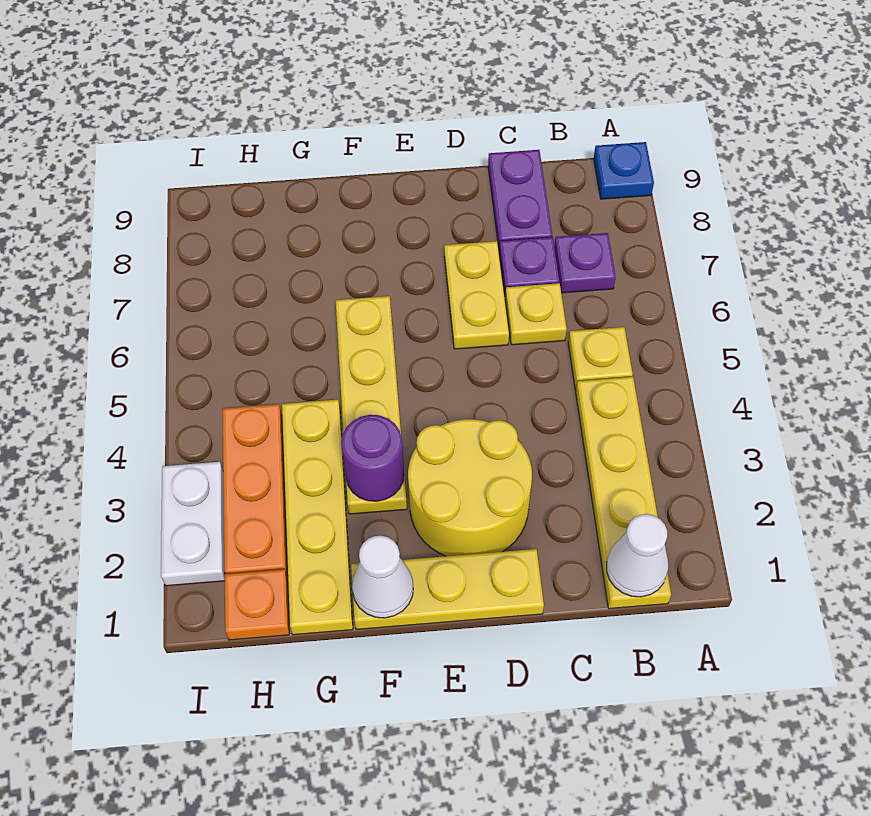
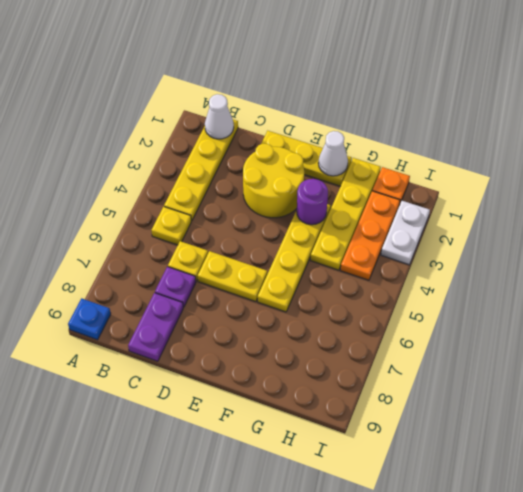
purple 1x1 plate [554,233,616,293] -> none
yellow 1x2 plate [444,241,509,349] -> yellow 1x2 plate turned to [198,251,267,302]

